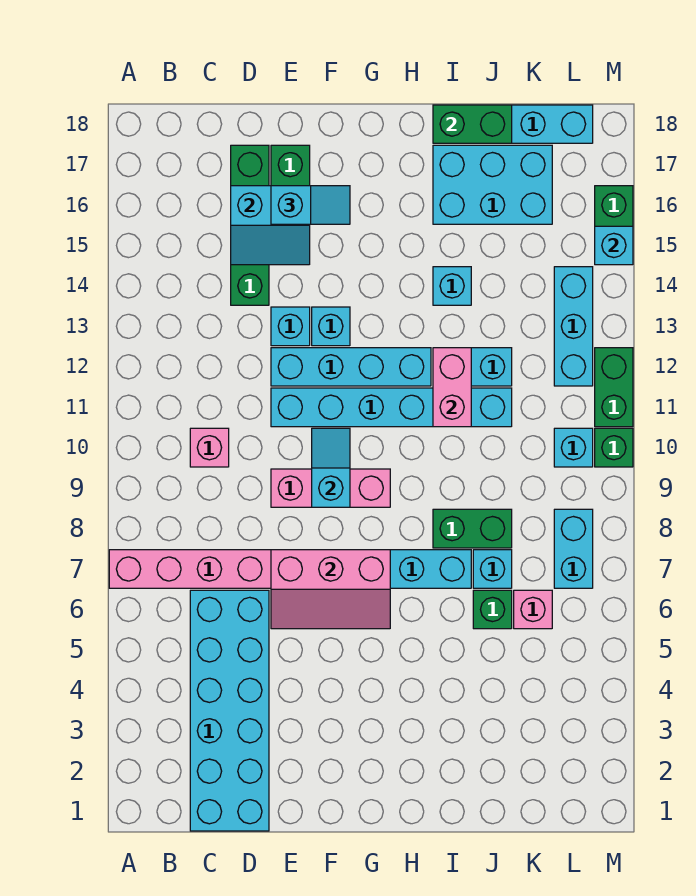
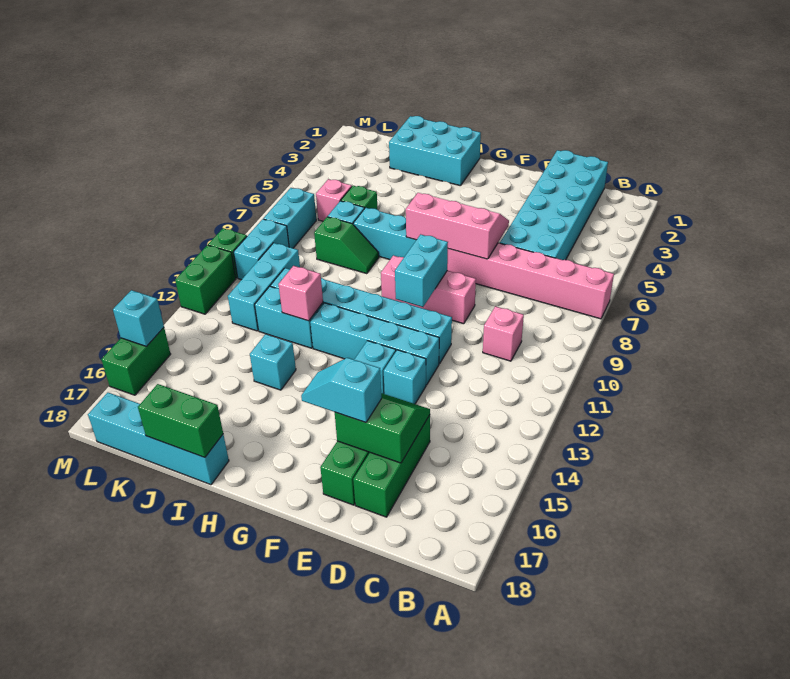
green 1x4 brick [231,145,269,305] -> green 1x3 brick [353,415,430,517]
cyan 2x2 slope [231,186,310,265] -> green 2x2 slope [335,393,430,463]
cyan 1x2 slope [312,428,350,507] -> cyan 1x2 brick [395,234,448,307]
green 1x2 brick [433,509,512,548] -> green 1x2 slope [314,217,379,274]
pink 1x2 brick [433,348,471,427] -> pink 1x1 brick [278,266,323,321]
cyan 2x3 brick [433,145,552,224] -> cyan 2x3 brick moved to [389,116,481,186]
cyan 1x1 brick [554,428,593,467] -> cyan 1x2 brick [234,219,289,280]
cyan 1x3 brick [554,267,593,386] -> cyan 1x3 brick moved to [228,243,300,331]

